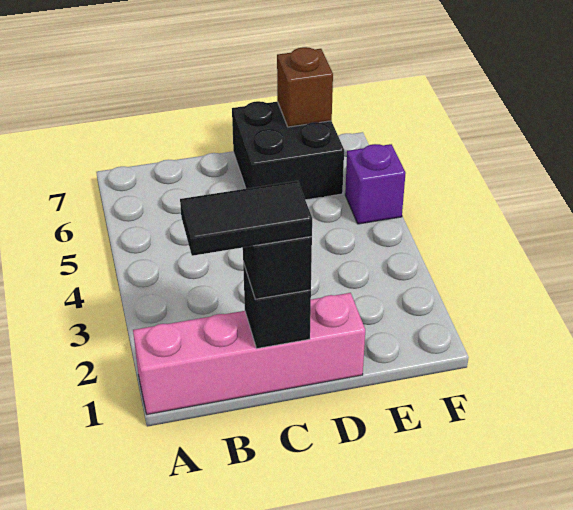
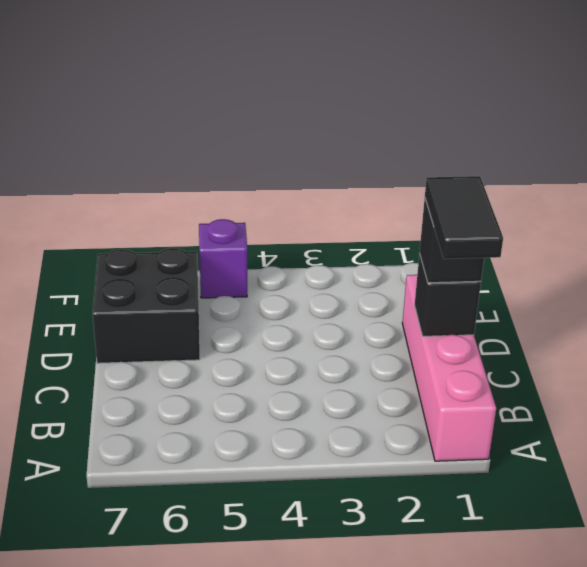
brown 1x1 brick [277,47,333,127] -> none

